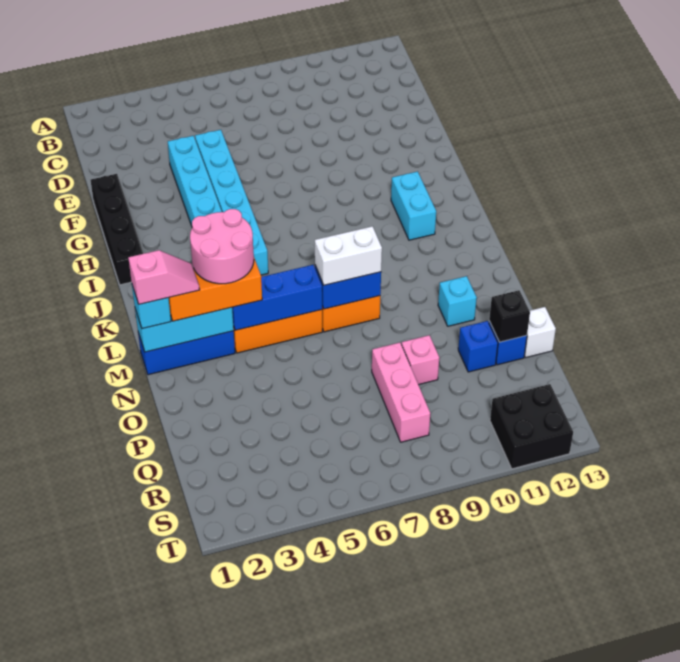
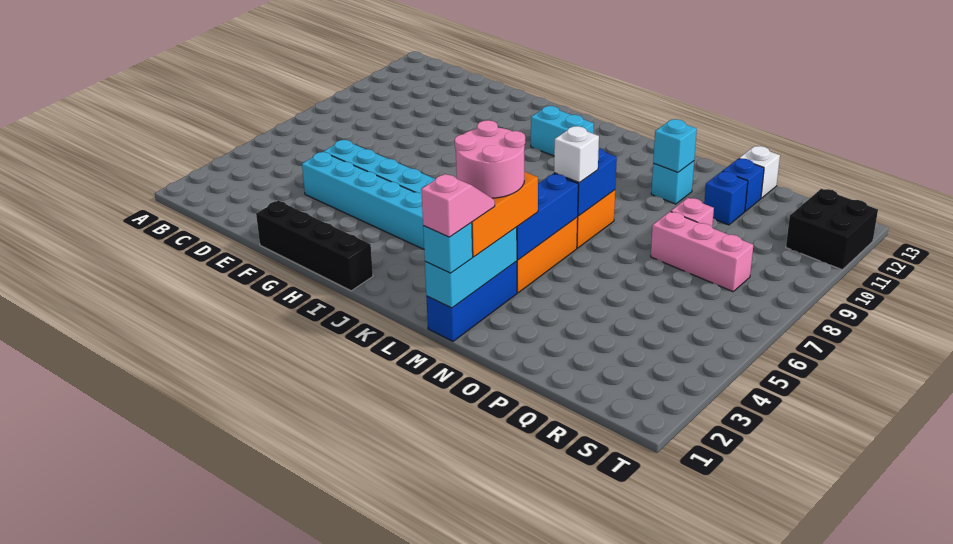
white 1x2 brick [315,226,382,285] -> white 1x1 brick [554,126,599,183]
none -> cyan 1x1 brick [653,119,697,172]
black 1x1 brick [489,290,530,342] -> none

